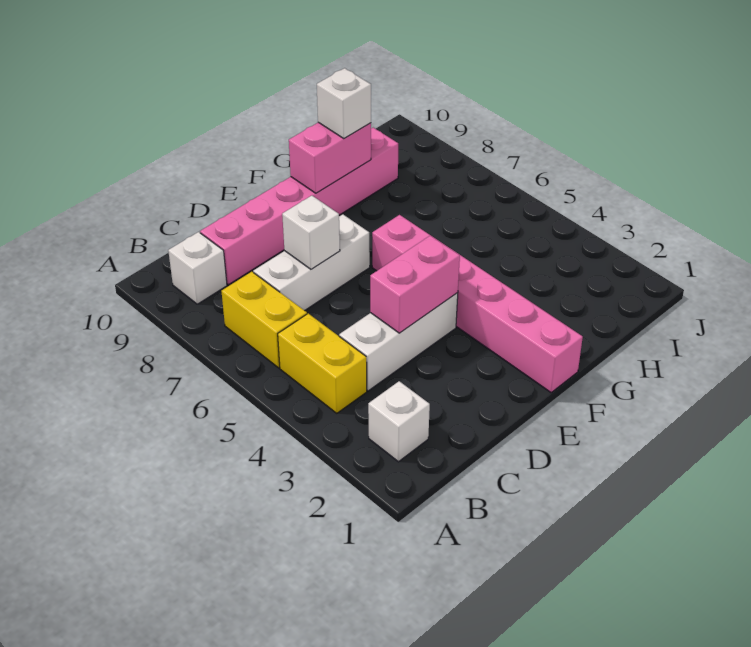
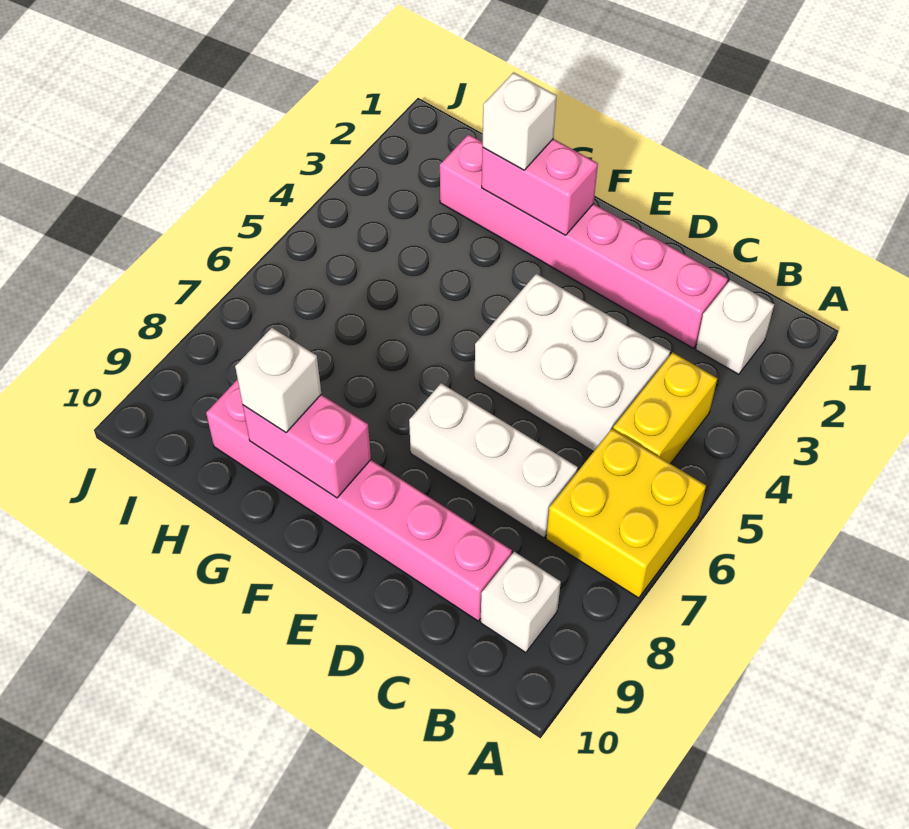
yellow 1x2 brick [221,272,307,368] -> yellow 2x2 brick [546,429,706,598]
white 1x3 brick [339,293,458,391] -> white 2x3 brick [475,274,670,452]
pink 1x2 brick [370,235,460,333] -> pink 1x2 brick moved to [482,139,598,235]
white 1x1 brick [282,196,340,269] -> white 1x1 brick moved to [483,72,557,170]
pink 1x6 brick [372,215,583,392] -> pink 1x6 brick turned to [440,134,728,348]

